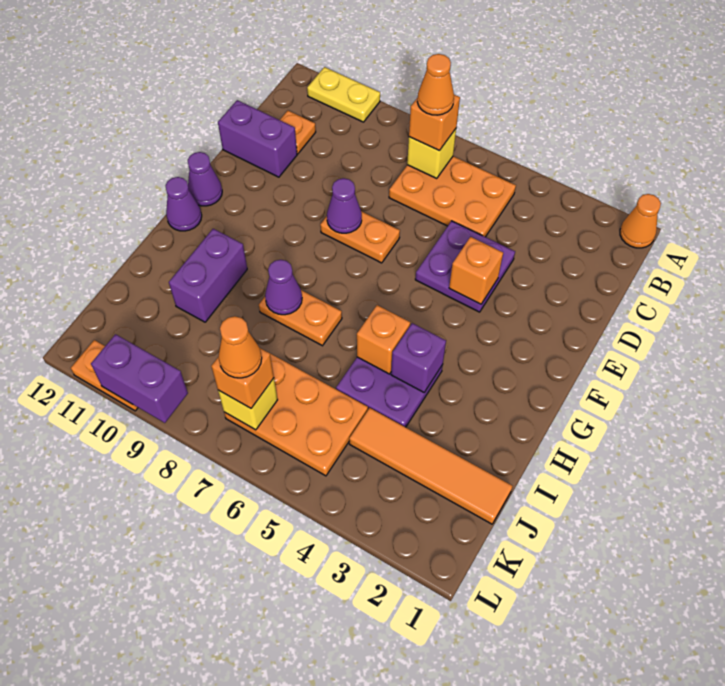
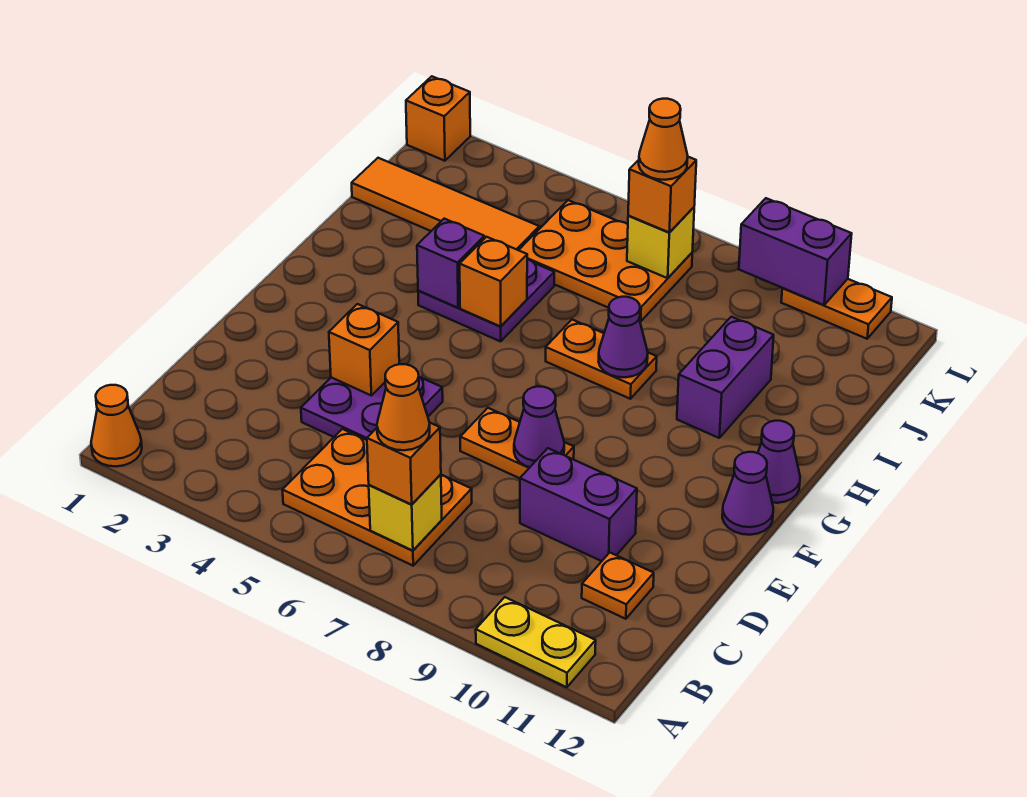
purple 1x2 brick [218,100,297,177] -> purple 1x2 brick moved to [520,448,637,561]
none -> orange 1x1 brick [406,76,470,161]

